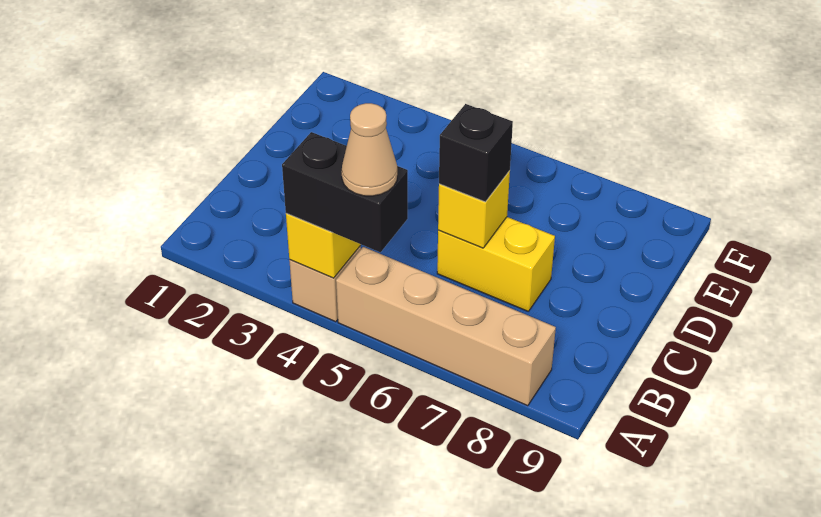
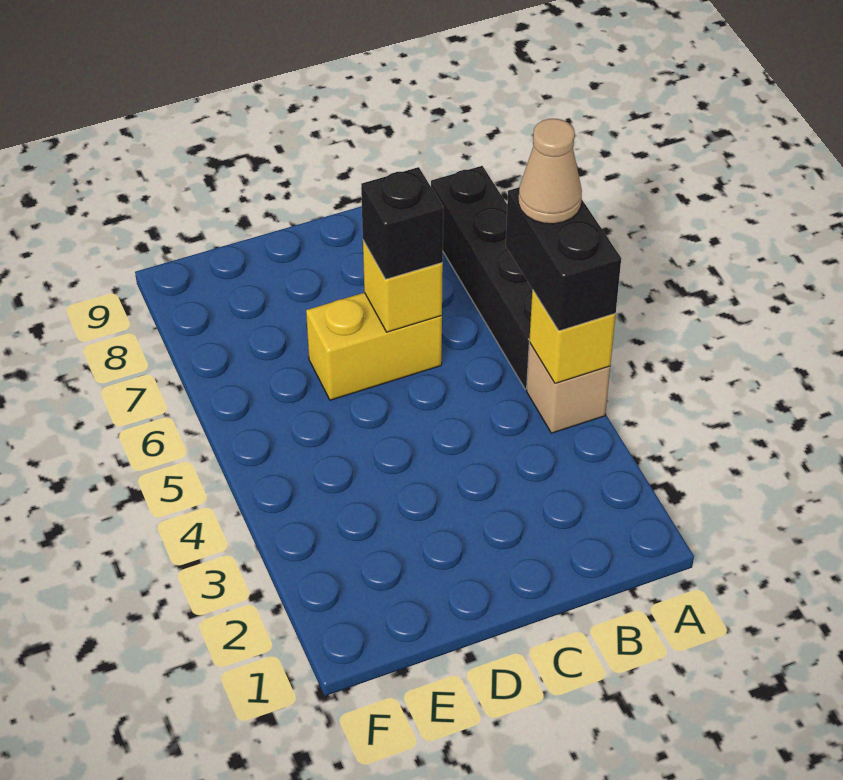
tan 1x4 brick [336,247,556,406] -> black 1x4 brick [431,166,533,389]
yellow 1x2 brick [437,217,555,312] -> yellow 1x2 brick turned to [306,293,442,400]

